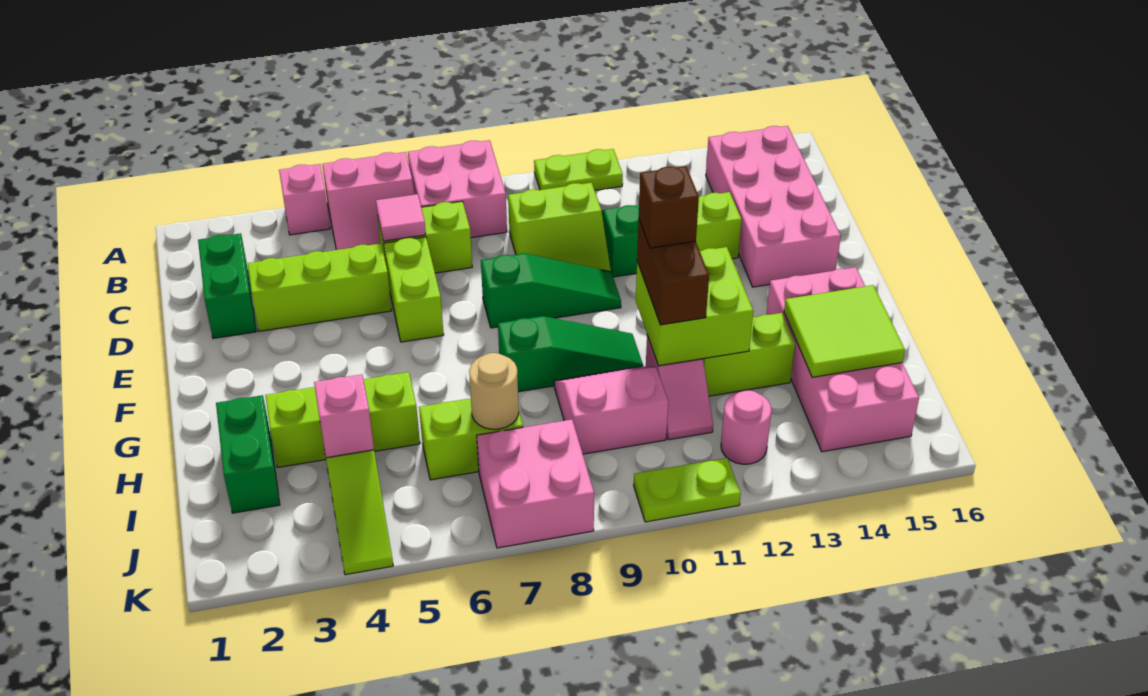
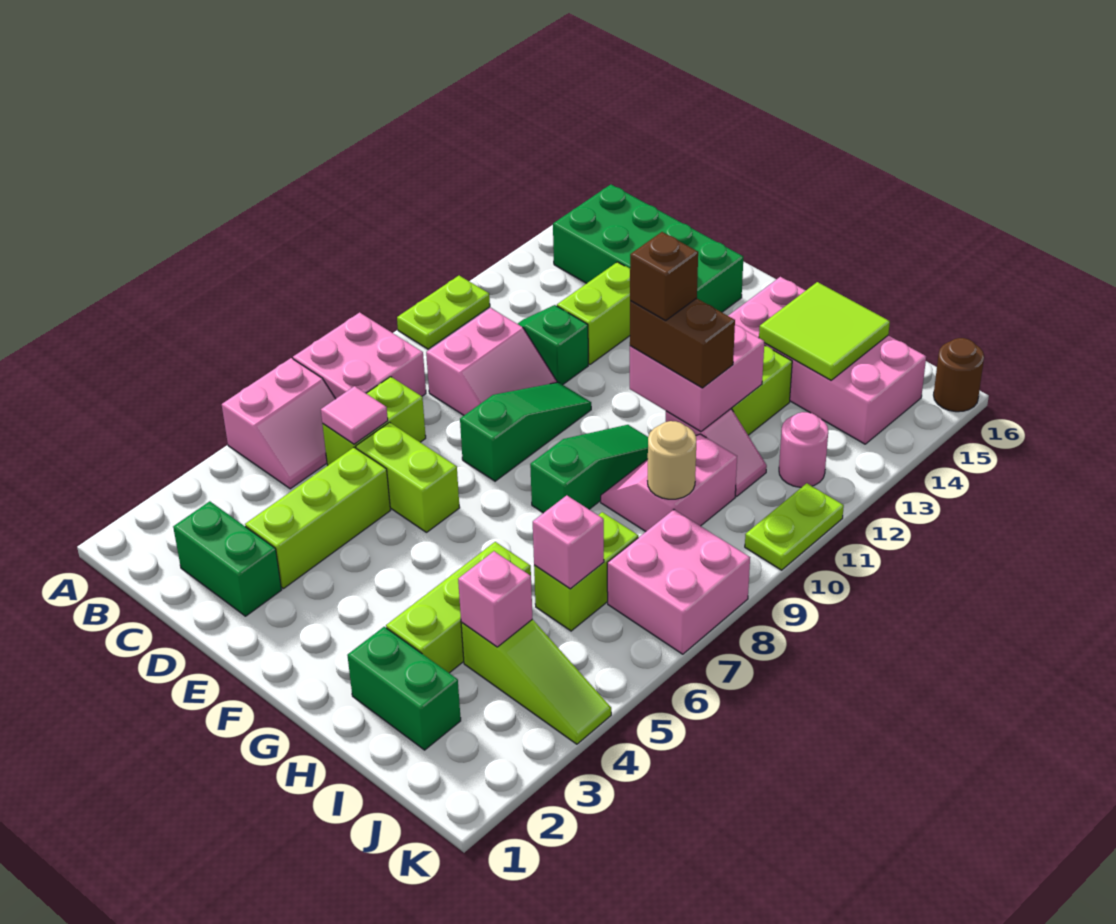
pink 1x1 brick [279,164,330,235] -> pink 1x1 brick moved to [533,495,604,589]
pink 2x4 brick [706,126,841,287] -> green 2x4 brick [553,185,743,312]
lime 2x2 slope [508,183,611,272] -> pink 2x2 slope [426,308,557,415]
lime 2x2 brick [636,247,753,366] -> pink 2x2 brick [630,325,765,432]
tan 1x1 round brick [469,353,519,429] -> tan 1x1 round brick moved to [648,421,696,499]
none -> brown 1x1 round brick [934,338,984,412]

